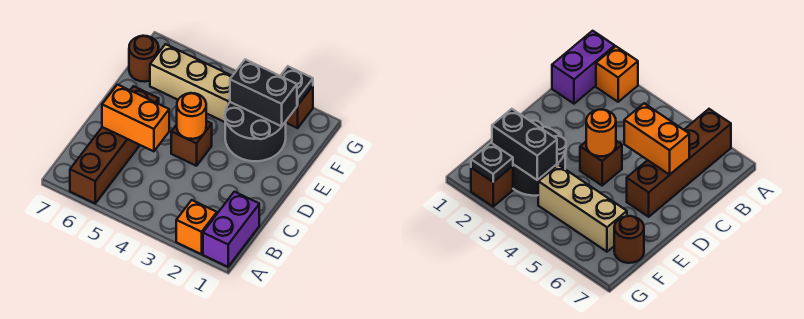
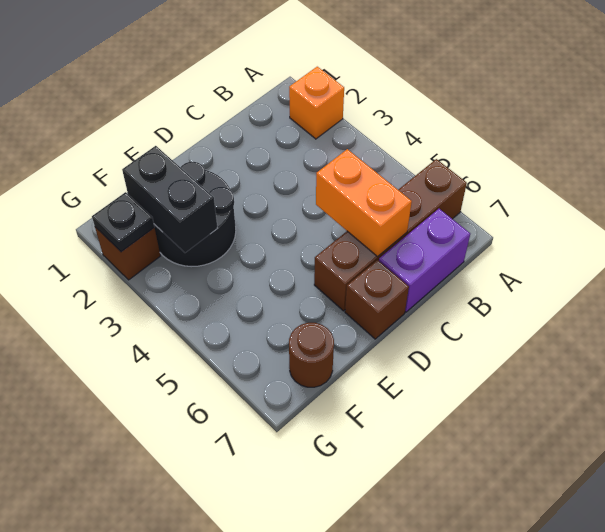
purple 1x2 brick [203,192,259,267] -> purple 1x2 brick moved to [379,209,470,312]
brown 1x1 brick [171,121,212,166] -> brown 1x1 brick moved to [345,260,409,339]
orange 1x1 round brick [177,93,206,139] -> none
tan 1x3 brick [150,44,232,122] -> none

